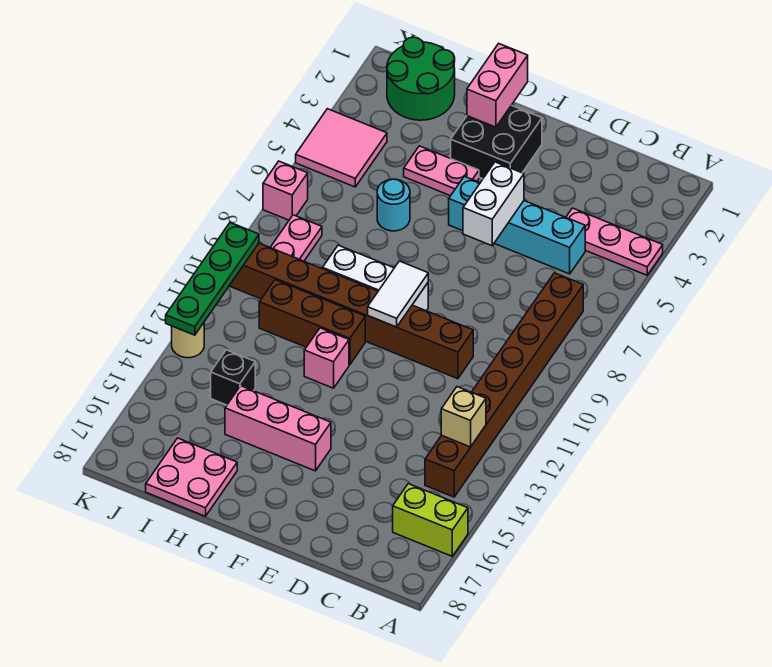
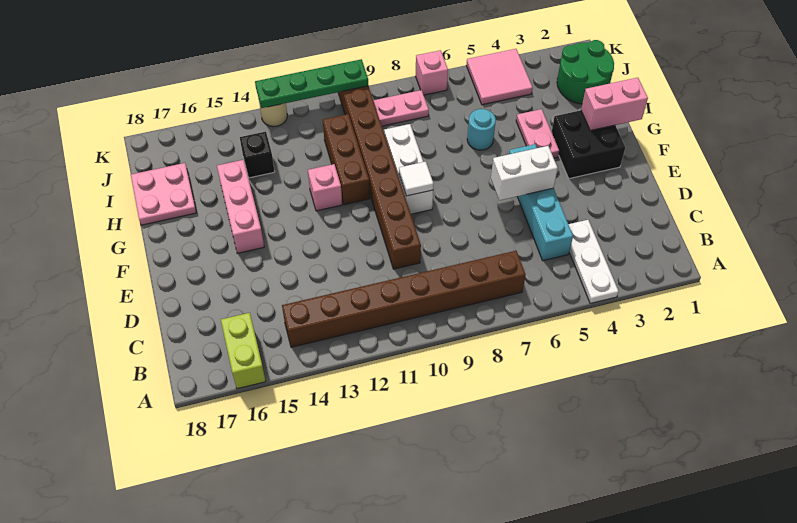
pink 1x3 plate [566,208,663,275] -> white 1x3 plate [568,220,619,303]
tan 1x1 brick [441,387,486,447] -> none
white 1x2 tile [368,261,428,327] -> white 1x1 tile [399,162,434,196]

